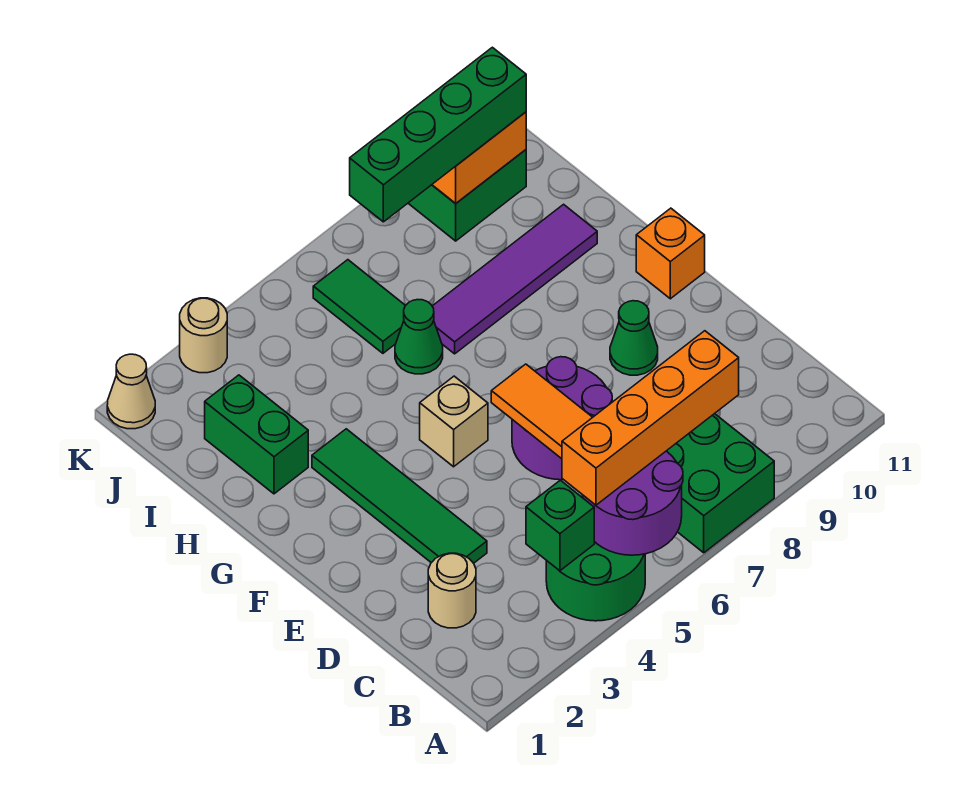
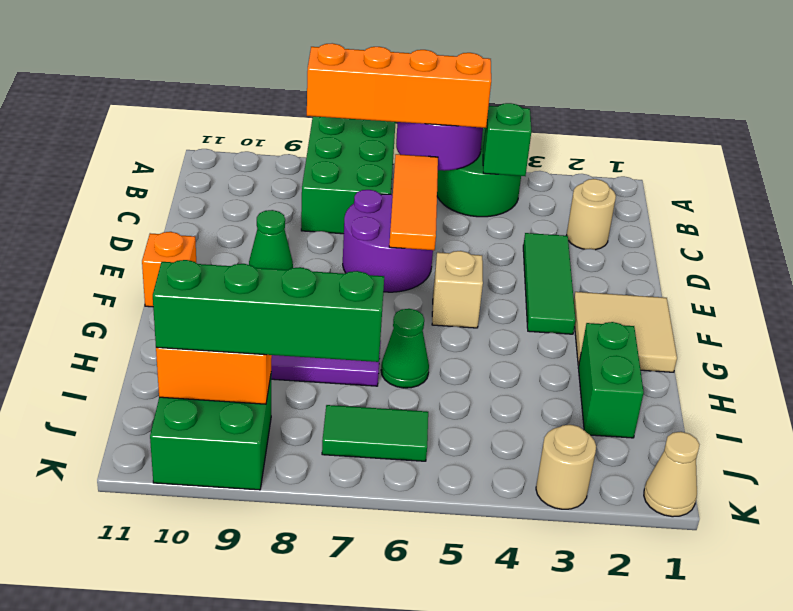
green 1x4 tile [312,429,487,563] -> green 1x3 tile [523,233,575,334]
none -> tan 2x2 tile [574,292,677,372]
green 1x2 tile [313,260,406,353] -> green 1x2 tile turned to [322,405,428,461]

